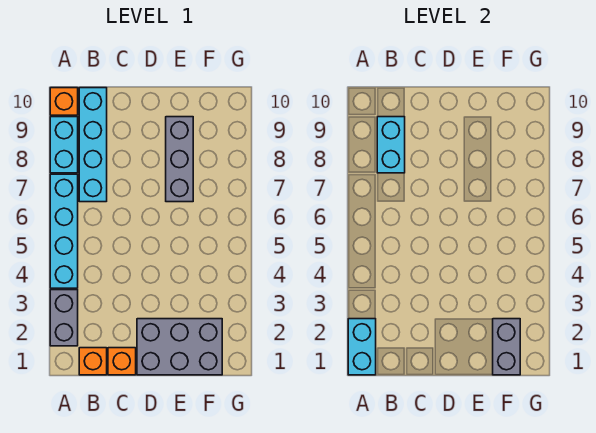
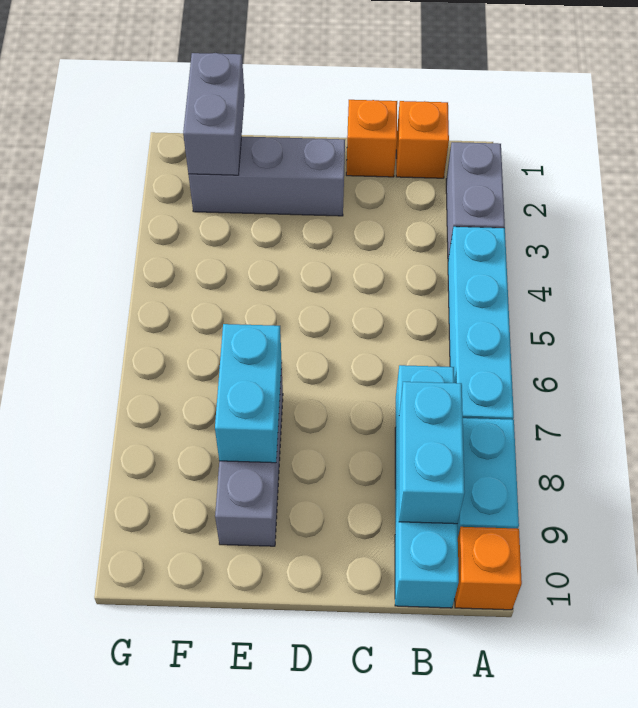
cyan 1x2 brick [348,319,376,375] -> cyan 1x2 brick moved to [215,324,282,463]
grey 2x3 brick [137,319,222,375] -> grey 1x3 brick [188,137,345,216]

